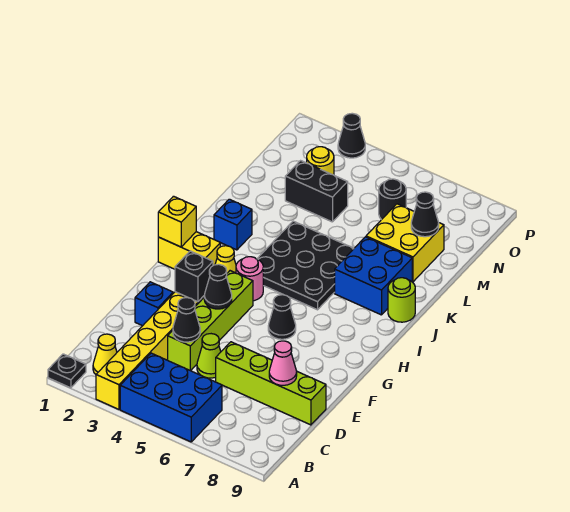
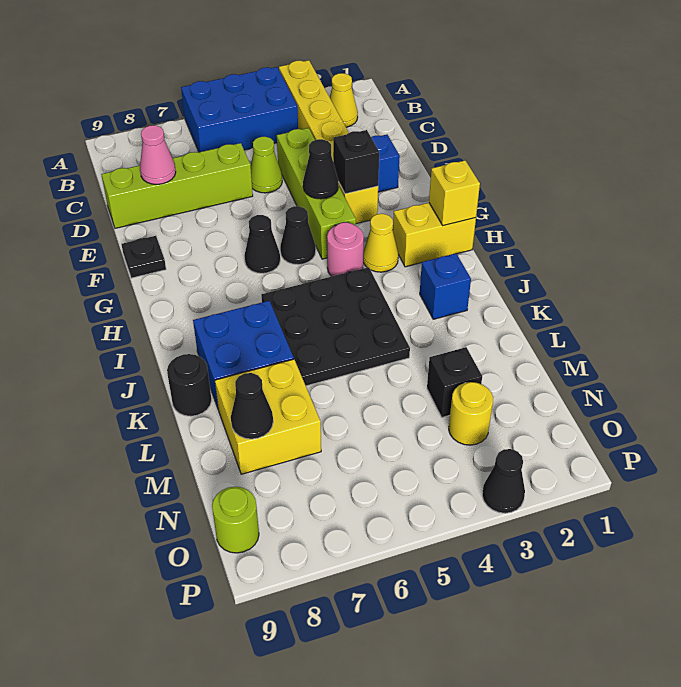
black 1x1 plate [48,354,86,388] -> black 1x1 plate moved to [121,236,166,278]
black 1x1 cone [173,298,200,342] -> black 1x1 cone moved to [280,206,316,265]
lime 1x1 round brick [388,278,415,322] -> lime 1x1 round brick moved to [212,487,259,553]
black 1x2 brick [285,161,348,222] -> black 1x1 brick [427,347,482,417]
black 1x1 round brick [379,179,406,220] -> black 1x1 round brick moved to [167,354,212,416]

